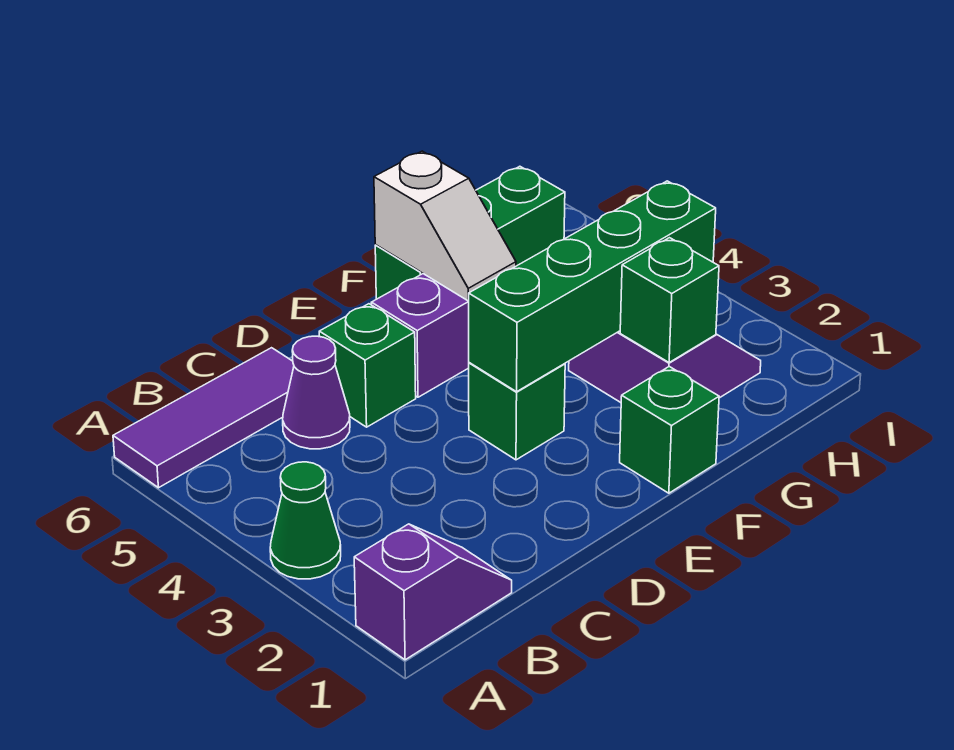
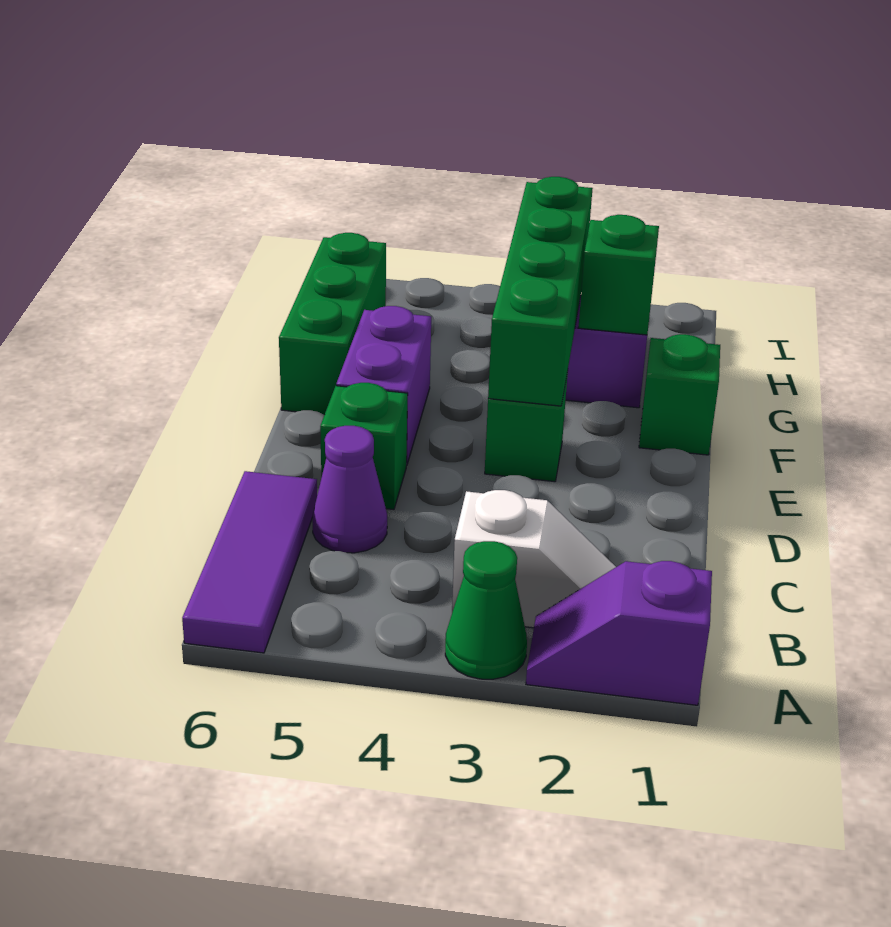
purple 1x2 slope [354,524,512,660] -> purple 1x2 slope turned to [526,561,712,705]
white 1x2 slope [374,151,516,301] -> white 1x2 slope moved to [452,490,616,628]

